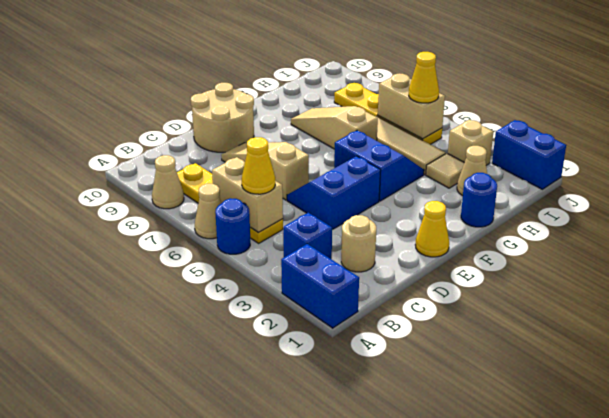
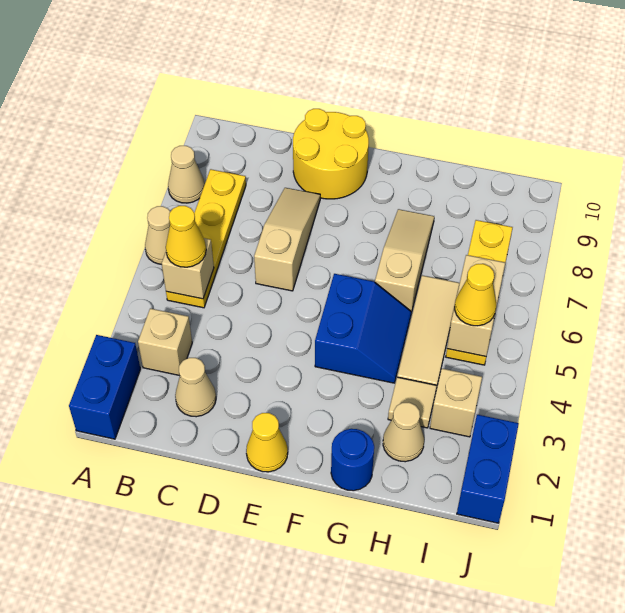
blue 1x1 round brick [215,198,250,254] -> none
blue 1x1 brick [283,213,332,259] -> tan 1x1 brick [138,308,192,375]
tan 1x2 brick [212,157,283,233] -> tan 1x1 brick [162,238,214,299]
tan 1x1 round brick [341,215,376,272] -> tan 1x1 cone [175,358,216,417]
blue 2x2 slope [287,156,381,229] -> none
tan 2x2 round brick [191,83,254,152] -> yellow 2x2 round brick [293,109,369,199]

